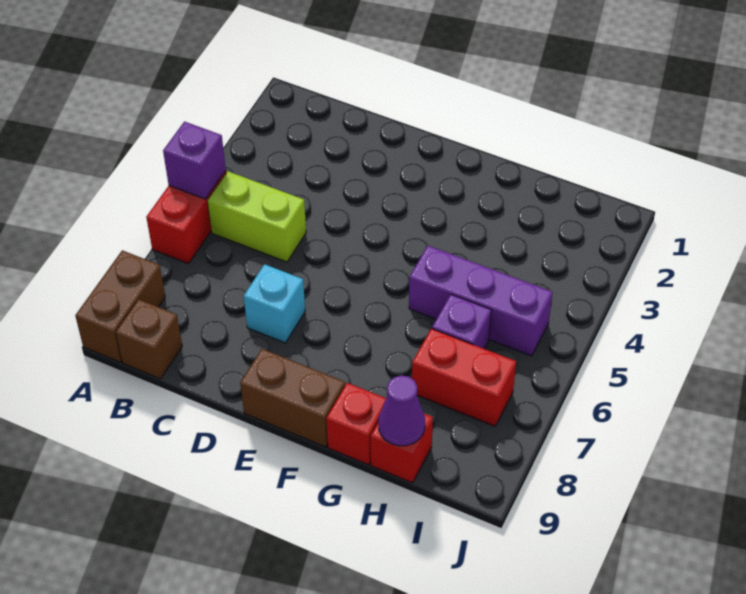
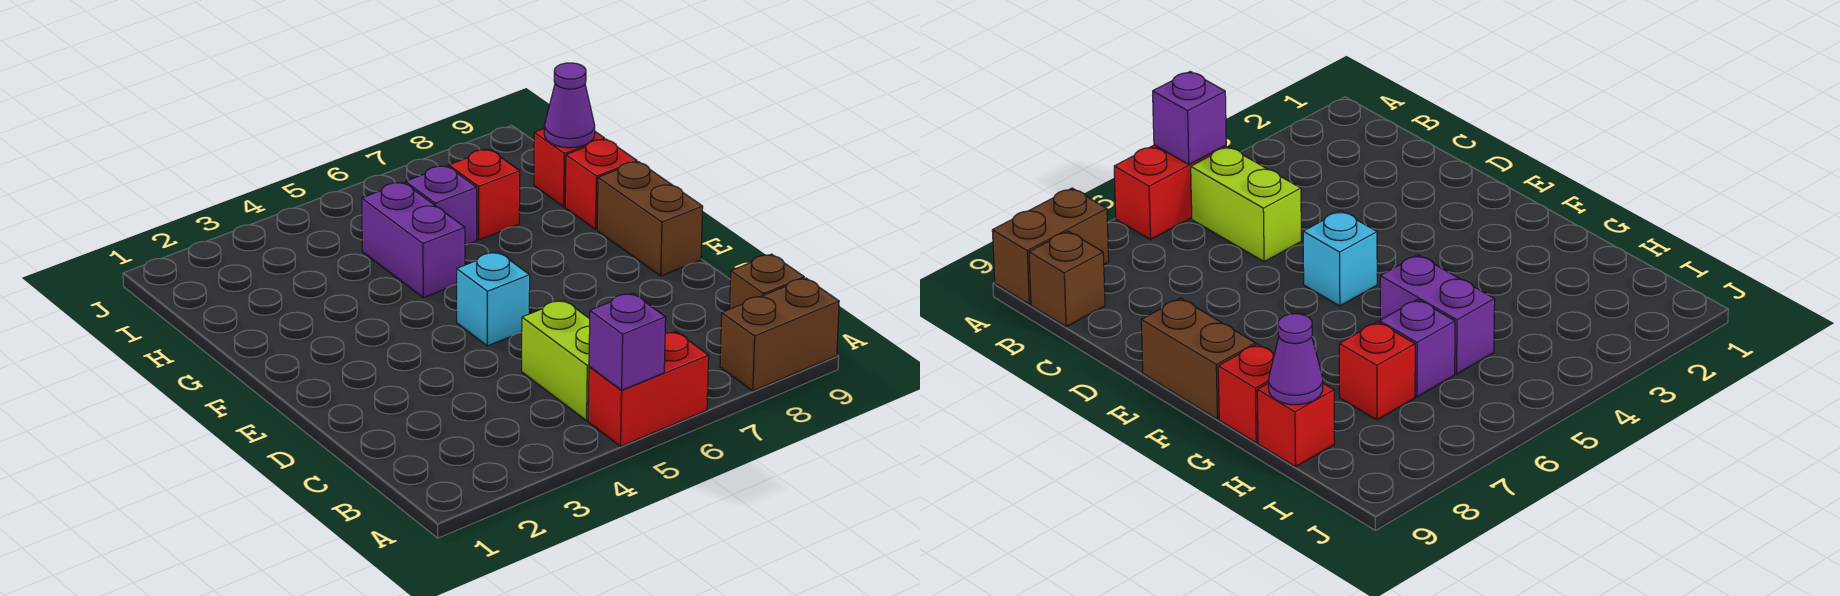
cyan 1x1 brick [244,264,305,343] -> cyan 1x1 brick moved to [457,252,530,346]
purple 1x3 brick [409,246,552,356] -> purple 1x2 brick [362,182,465,298]
red 1x2 brick [412,329,516,426] -> red 1x1 brick [449,149,520,240]

